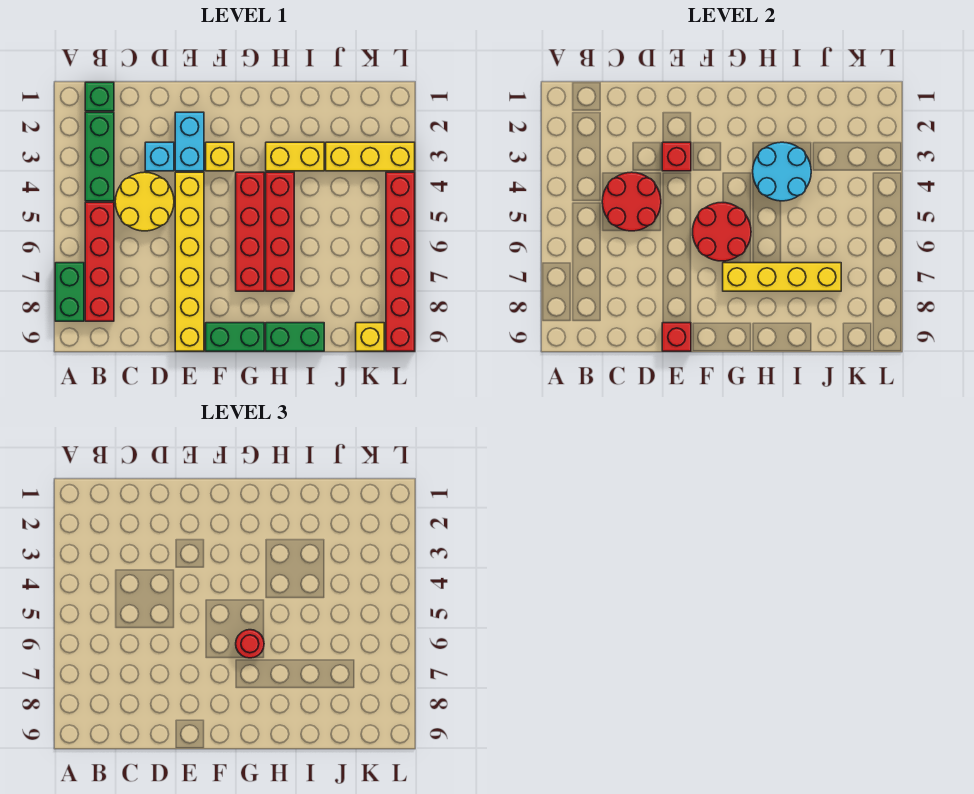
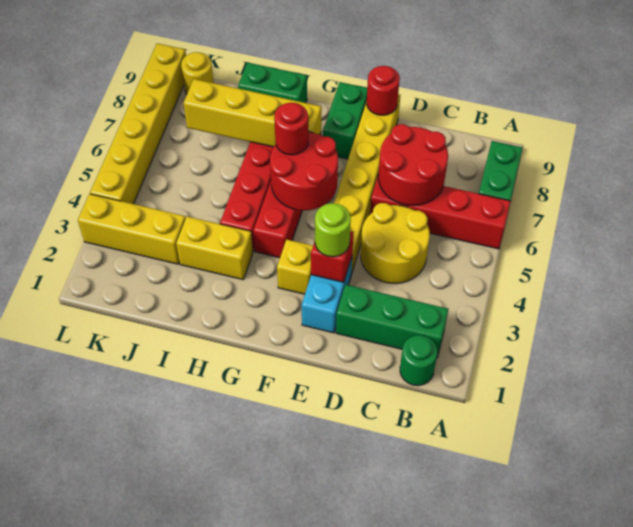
green 1x1 brick [85,82,114,111] -> green 1x1 round brick [400,335,437,386]
green 1x3 brick [85,112,114,201] -> green 1x3 brick turned to [336,285,448,358]
red 1x4 brick [85,202,114,321] -> red 1x4 brick turned to [370,177,511,249]
red 2x2 round brick [602,172,661,231] -> red 2x2 round brick moved to [378,124,448,205]
cyan 1x1 brick [145,142,174,171] -> none
none -> lime 1x1 round brick [315,203,351,257]
red 1x1 brick [662,323,691,351] -> red 1x1 round brick [367,66,400,115]
green 1x2 brick [206,323,264,351] -> green 1x2 brick turned to [323,82,367,159]
cyan 2x2 round brick [753,142,811,201] -> none
yellow 1x1 brick [356,323,384,351] -> yellow 1x1 round brick [181,52,214,94]
red 1x6 brick [386,172,415,351] -> yellow 1x6 brick [90,43,186,204]

